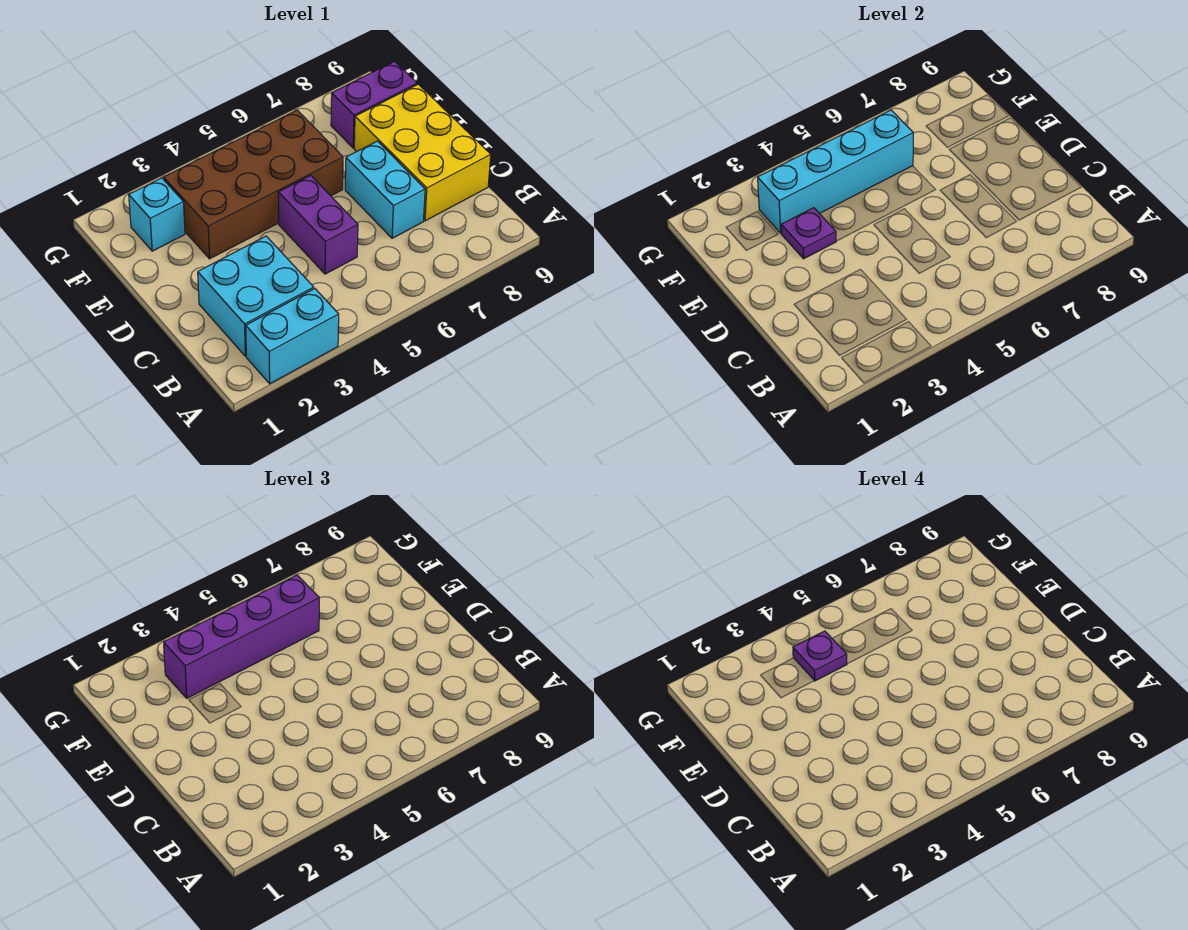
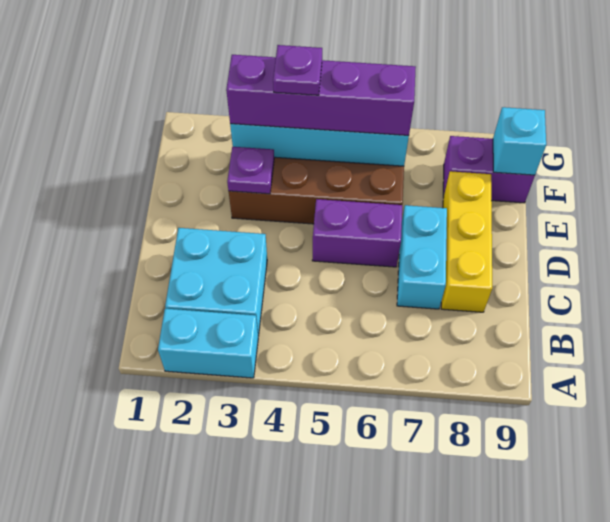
purple 1x2 brick [278,175,358,274] -> purple 1x2 brick turned to [312,199,402,267]
yellow 2x3 brick [354,84,491,221] -> yellow 1x3 brick [441,171,492,312]
cyan 1x1 brick [129,178,185,251] -> cyan 1x1 brick moved to [493,107,546,175]

